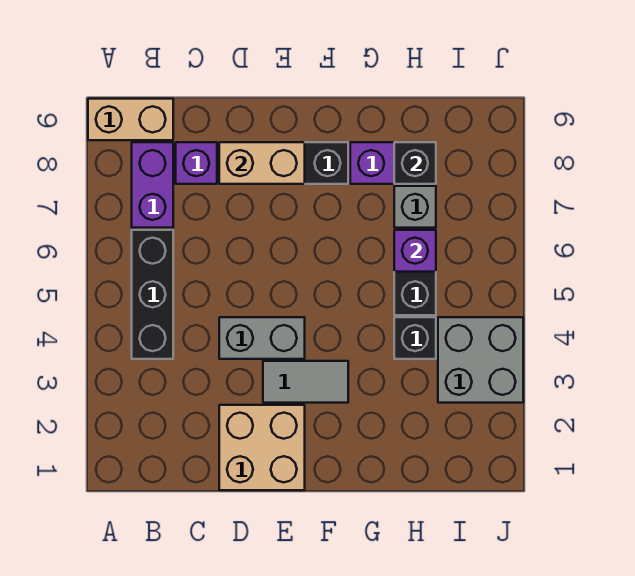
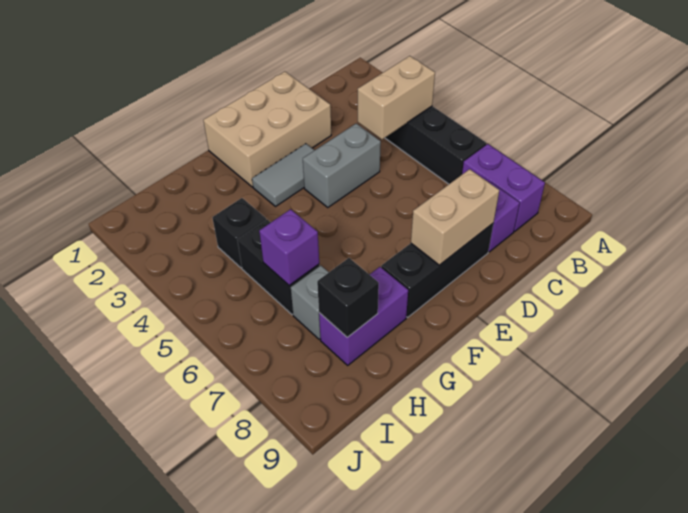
tan 1x2 brick [88,99,173,140] -> tan 1x2 brick moved to [358,56,435,139]
tan 2x2 brick [219,405,305,490] -> tan 2x3 brick [203,72,331,187]
grey 2x2 brick [438,317,523,403] -> none

